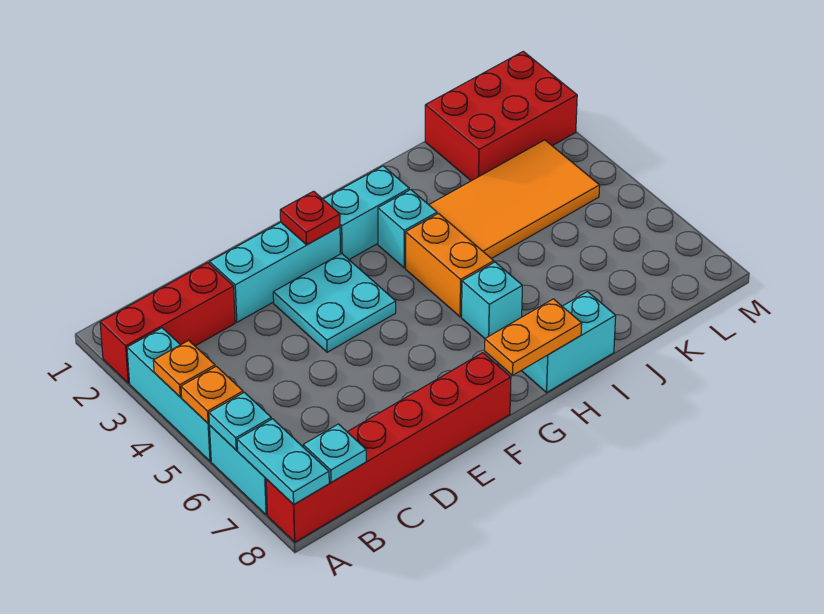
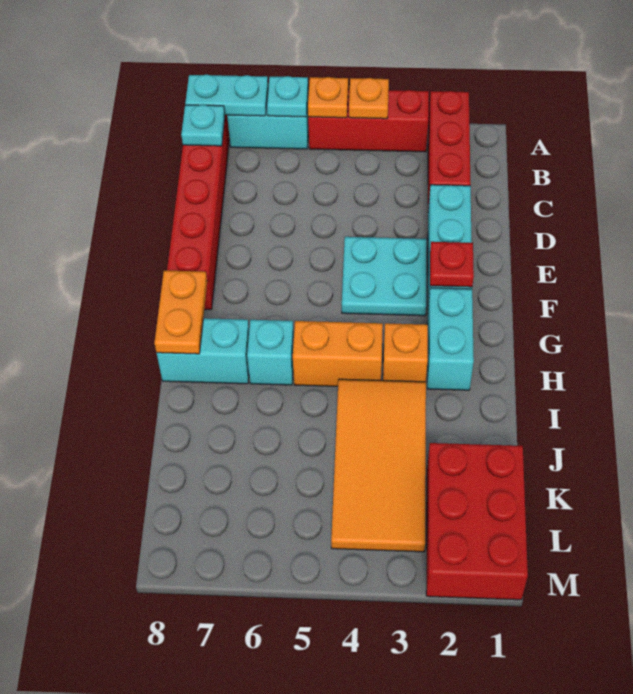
cyan 1x3 brick [127,328,211,461] -> red 1x3 brick [308,89,429,152]
cyan 1x1 brick [378,190,437,268] -> orange 1x1 brick [383,323,428,382]
cyan 1x2 brick [521,292,616,392] -> cyan 1x2 brick turned to [157,318,249,384]

